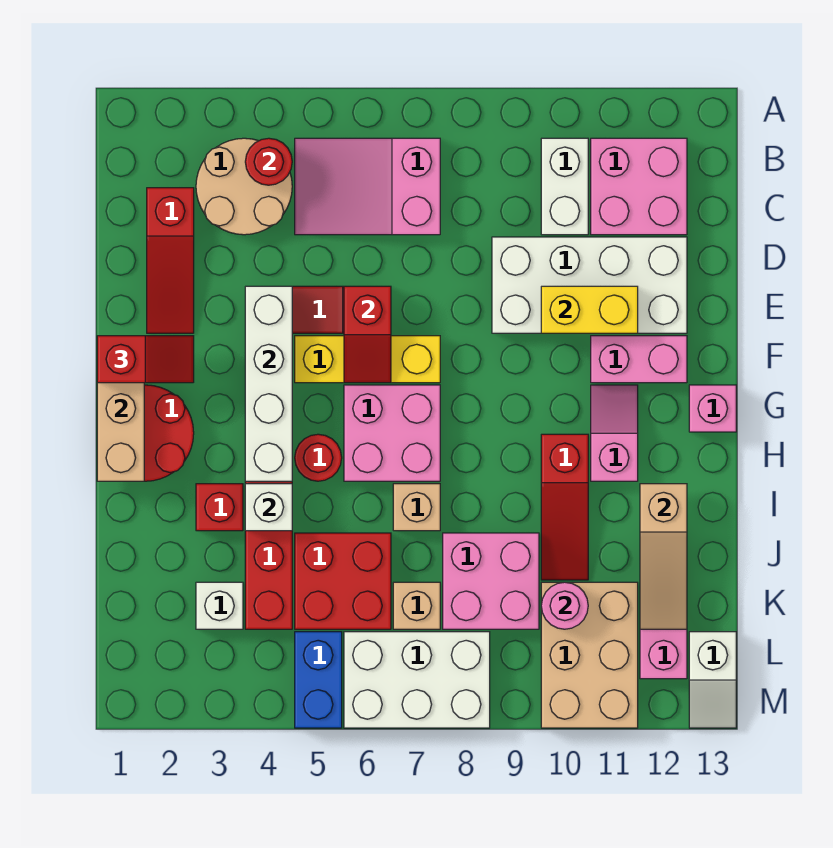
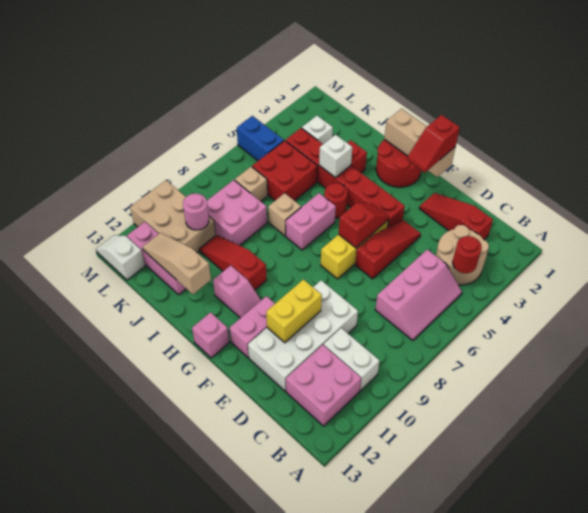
pink 2x3 slope [295,138,440,235] -> pink 2x3 slope turned to [375,250,462,341]
white 1x4 brick [245,286,292,481] -> none
red 1x2 slope [344,286,391,383] -> red 1x2 slope turned to [339,203,389,248]
pink 2x2 brick [344,385,440,481] -> pink 1x2 brick [286,193,336,250]
white 2x3 brick [344,632,490,728] -> none

